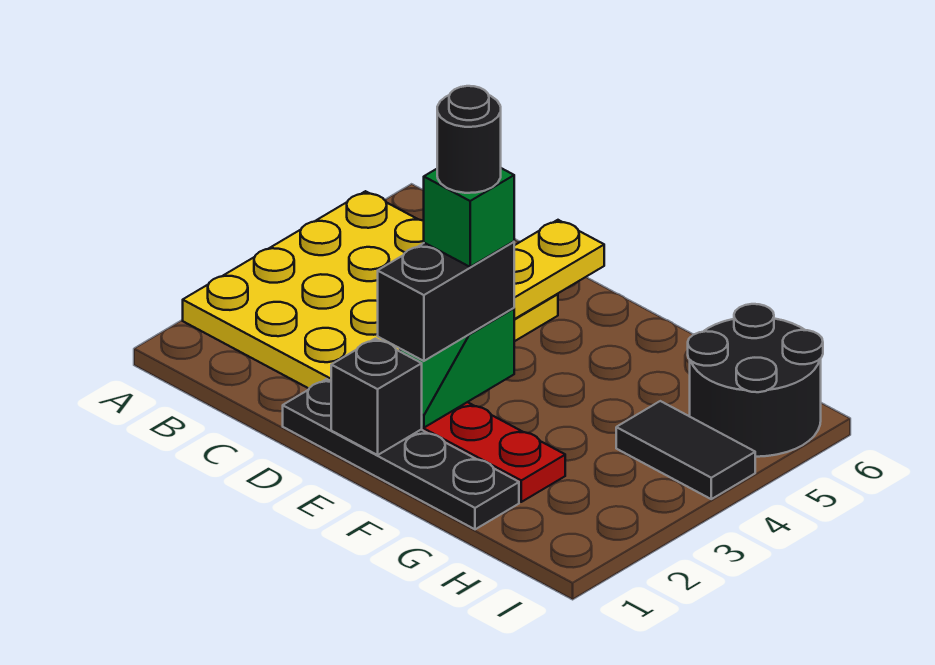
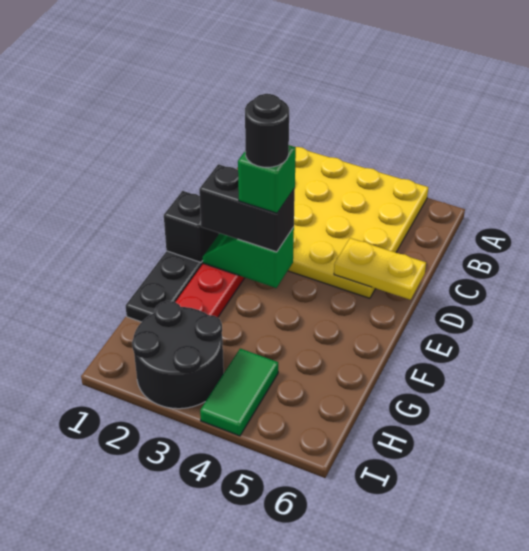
black 1x2 tile [616,401,755,499] -> green 1x2 tile [200,349,278,436]
black 2x2 round brick [688,304,823,457] -> black 2x2 round brick moved to [132,301,224,409]

